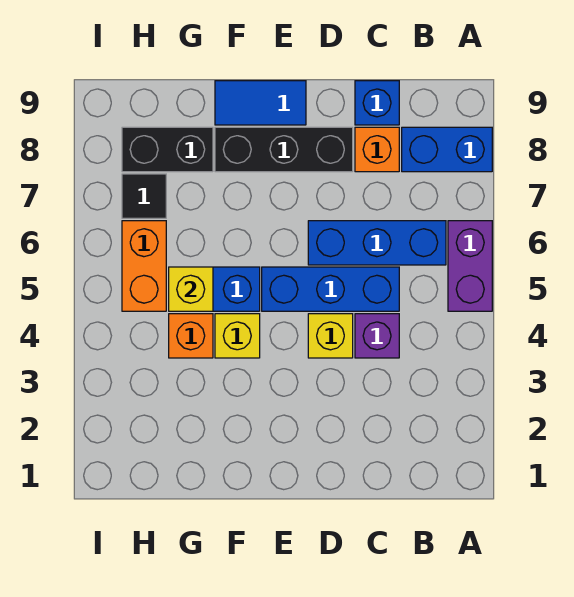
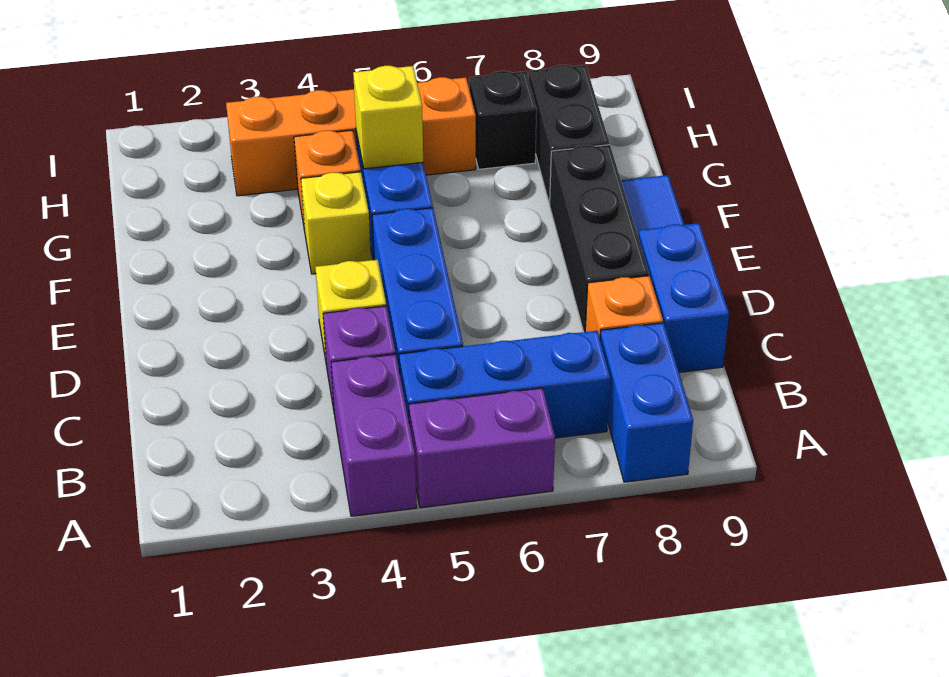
none -> purple 1x2 brick [331,354,416,516]
blue 1x3 brick [308,221,446,265] -> blue 1x3 brick turned to [399,331,610,438]
blue 1x1 brick [355,81,399,125] -> blue 1x2 brick [638,223,729,372]
orange 1x2 brick [122,221,166,311] -> orange 1x4 brick [226,77,476,196]
black 1x1 tile [122,174,166,218] -> black 1x1 brick [469,71,537,169]

